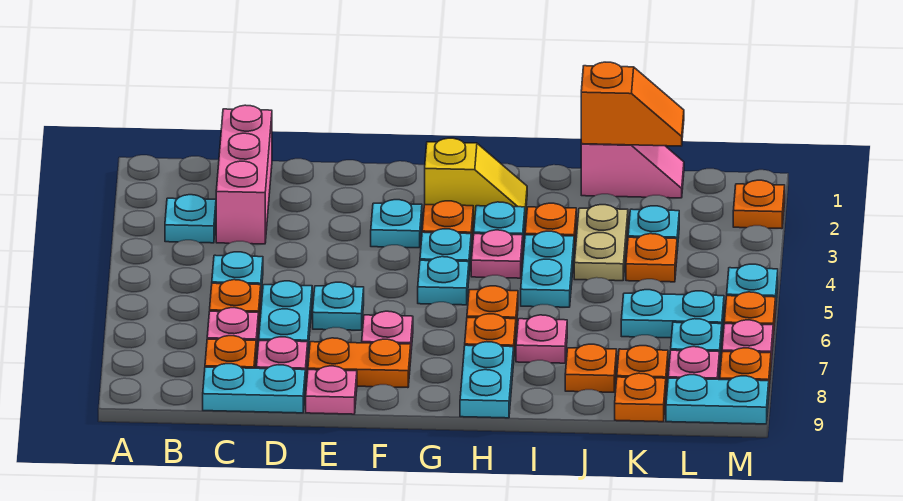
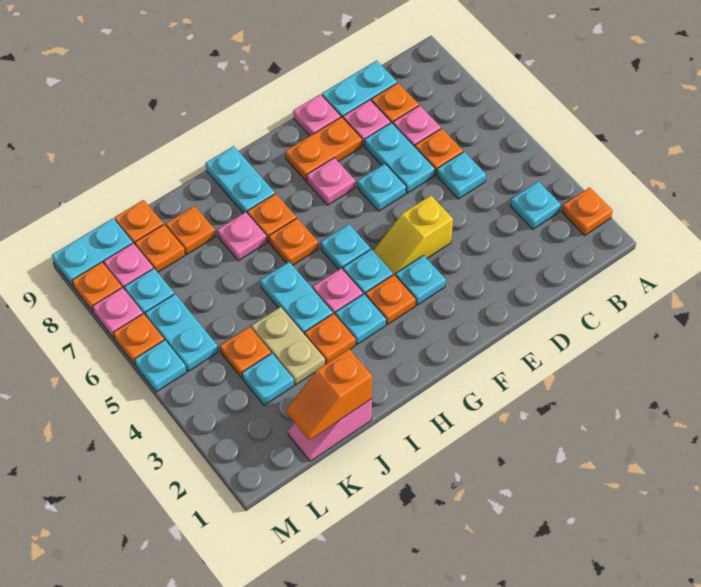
pink 1x3 brick [216,105,272,244] -> none
yellow 1x2 slope [425,138,527,221] -> yellow 1x2 slope moved to [373,195,453,275]
cyan 1x2 plate [621,290,724,338] -> cyan 1x2 plate turned to [145,294,218,371]
orange 1x1 plate [733,180,785,229] -> orange 1x1 plate moved to [562,187,613,235]

